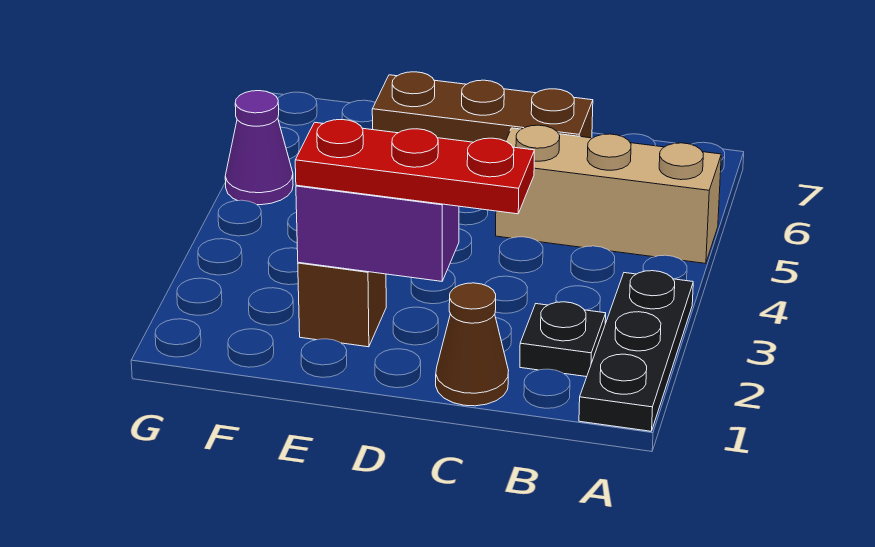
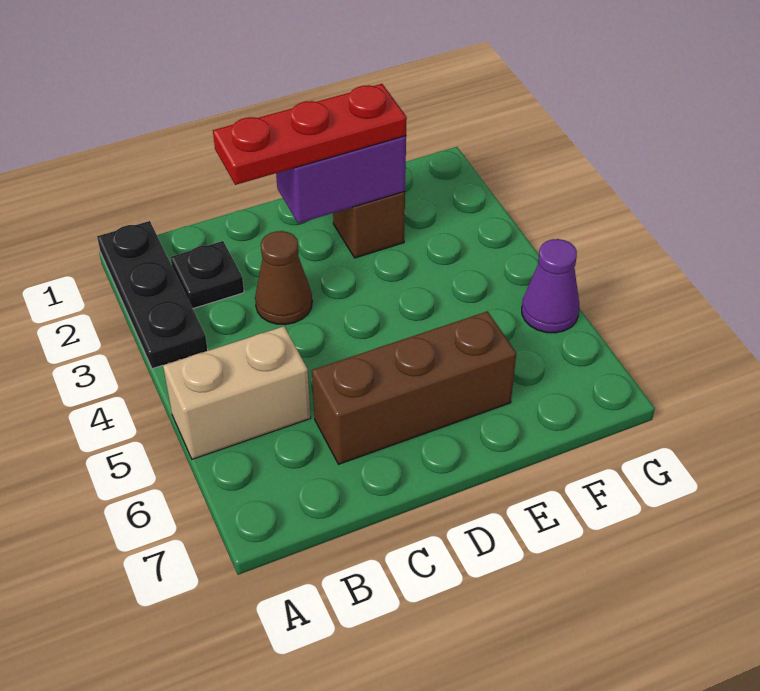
tan 1x3 brick [496,125,721,263] -> tan 1x2 brick [163,326,311,459]
brown 1x1 cone [436,283,509,406] -> brown 1x1 cone moved to [255,231,312,325]

